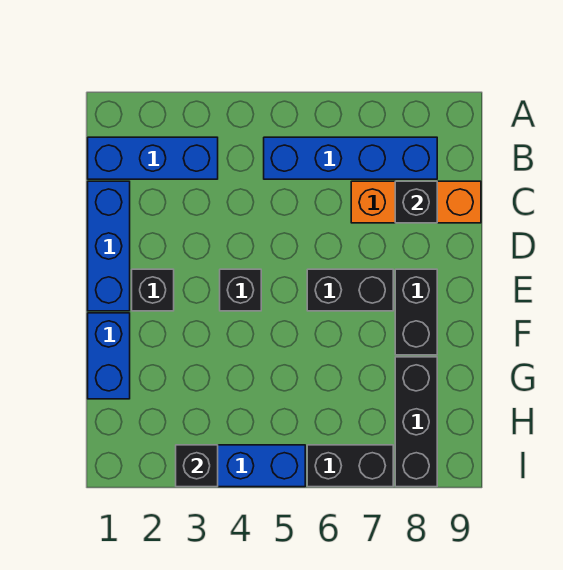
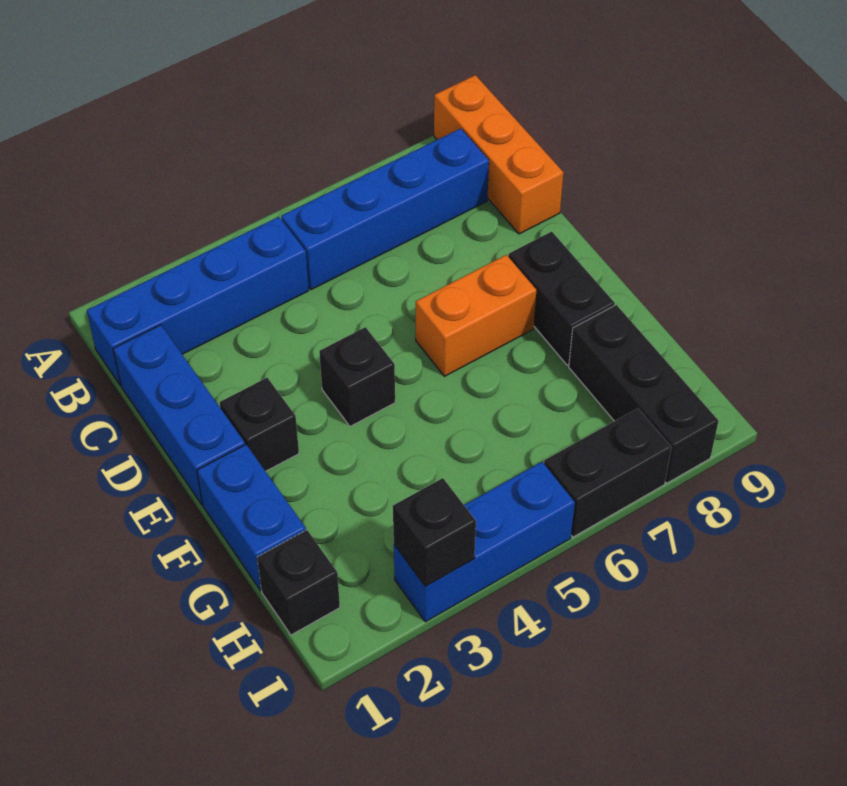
blue 1x3 brick [88,137,218,179] -> blue 1x4 brick [87,217,309,385]
orange 1x3 brick [351,181,481,223] -> orange 1x3 brick turned to [434,75,564,234]
black 1x1 brick [395,181,437,223] -> black 1x1 brick moved to [257,530,340,635]
black 1x2 brick [307,269,393,311] -> orange 1x2 brick [416,255,536,376]

